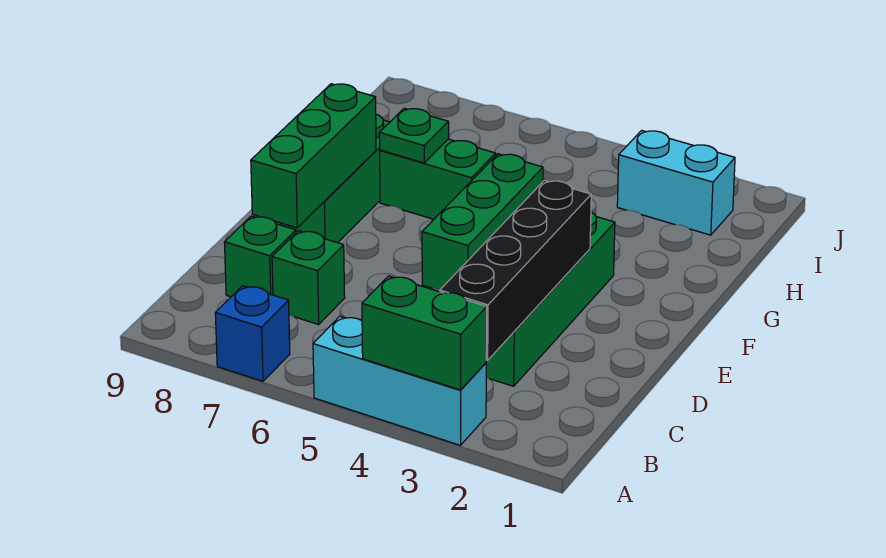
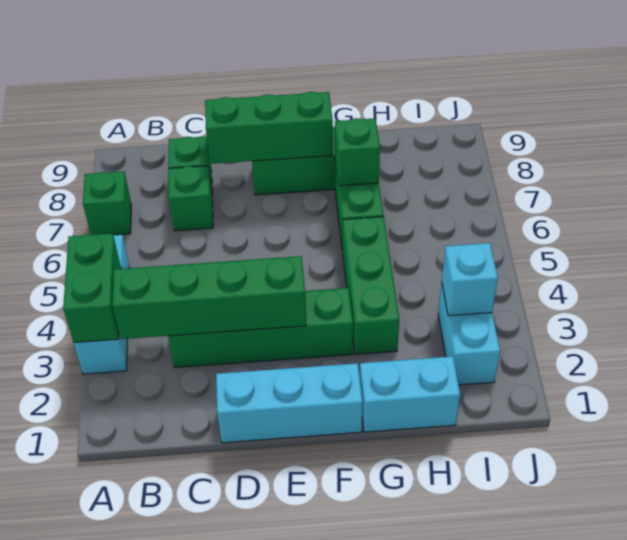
blue 1x1 brick [215,286,290,381] -> green 1x1 brick [83,171,131,235]
black 1x4 brick [440,180,591,360] -> green 1x4 brick [112,256,306,339]
none -> cyan 1x3 brick [216,363,363,443]
green 1x3 brick [422,154,543,290] -> green 1x3 brick turned to [343,217,399,354]
none -> cyan 1x2 brick [360,356,460,432]
green 1x1 plate [379,108,449,163] -> green 1x1 brick [335,118,380,186]
none -> cyan 1x1 brick [442,243,498,316]

